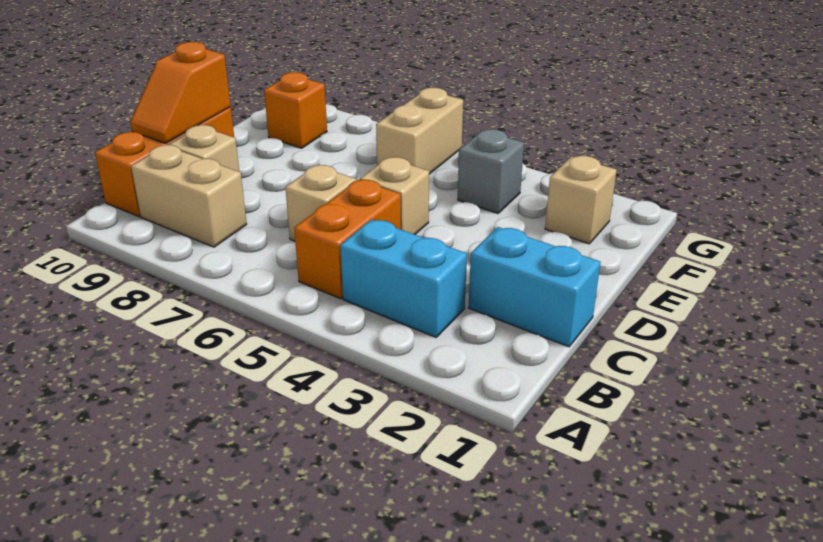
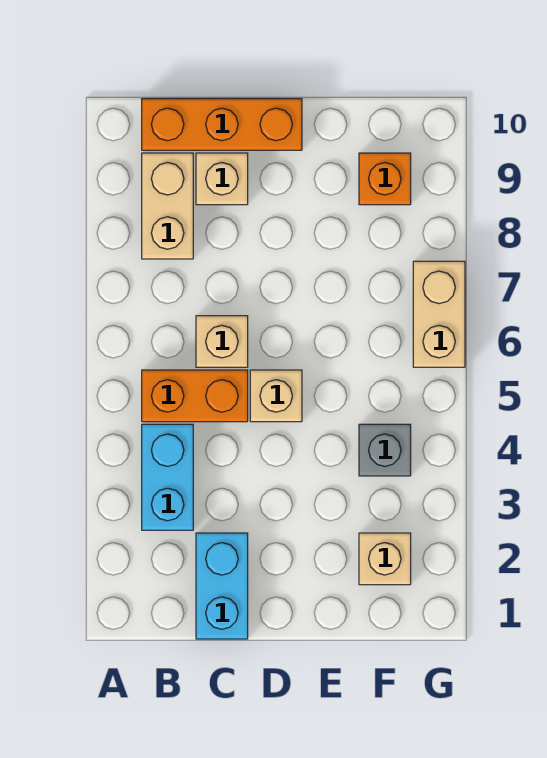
orange 1x2 slope [130,42,231,143] -> none
tan 1x2 brick [376,88,463,174] -> tan 1x2 brick turned to [413,261,465,367]

